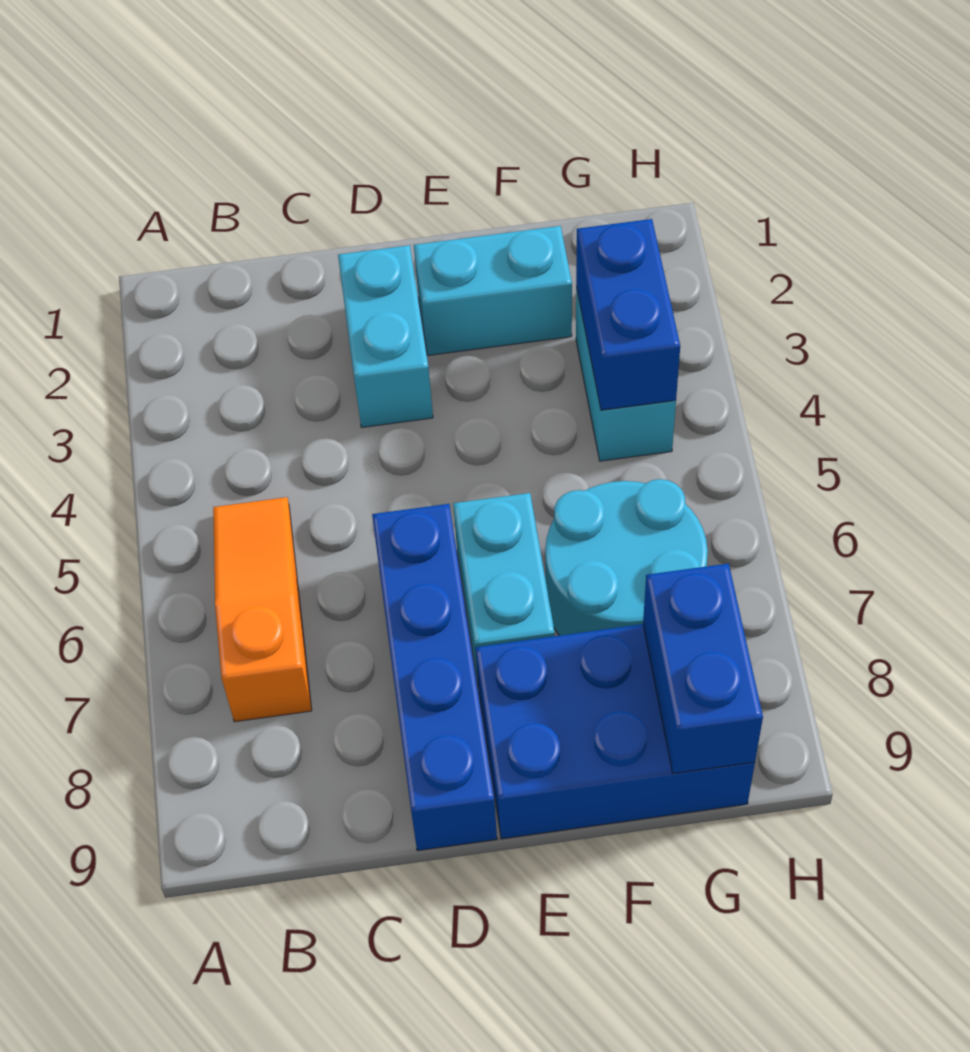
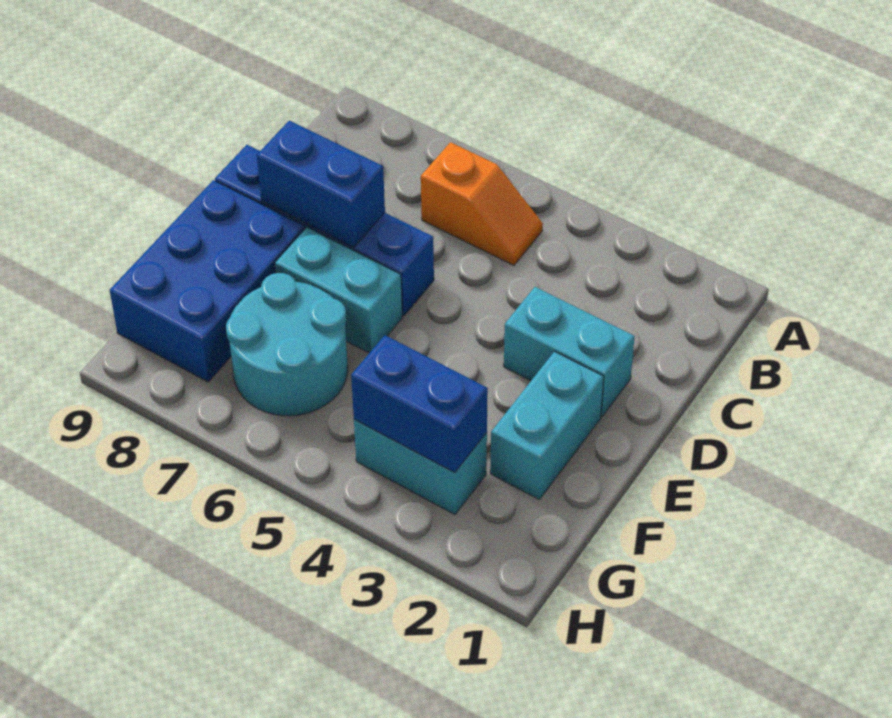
orange 1x3 slope [213,497,312,722] -> orange 1x2 slope [421,142,543,265]
blue 1x2 brick [643,563,763,774] -> blue 1x2 brick moved to [257,121,385,248]

